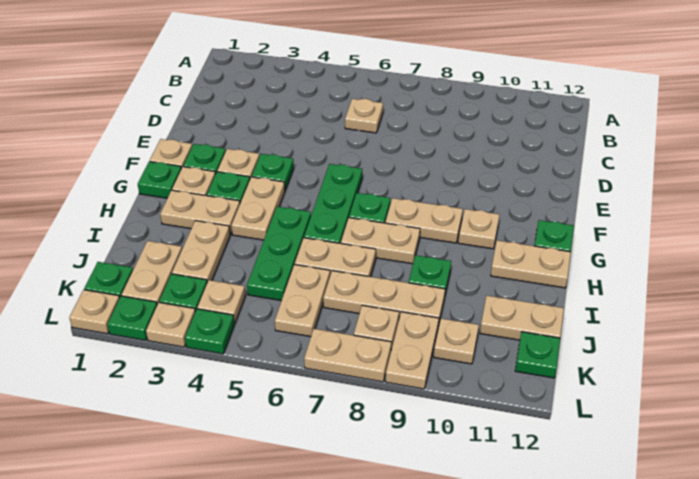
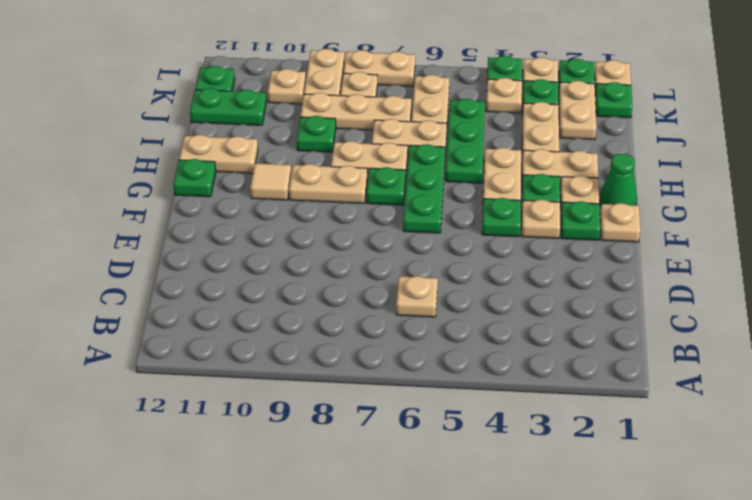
green 1x1 plate [138,162,181,198] -> green 1x1 cone [599,153,637,205]
tan 1x1 plate [458,209,499,249] -> tan 1x1 tile [250,163,291,200]
tan 1x2 plate [480,296,564,340] -> green 1x2 plate [190,88,266,125]

